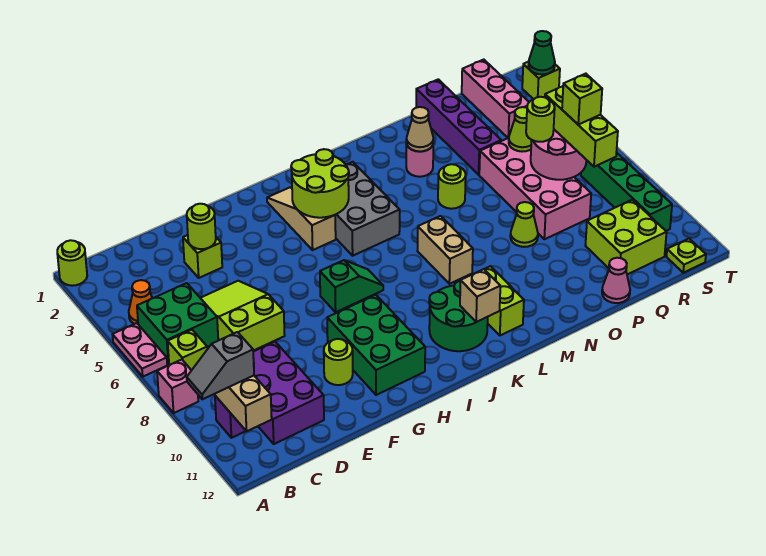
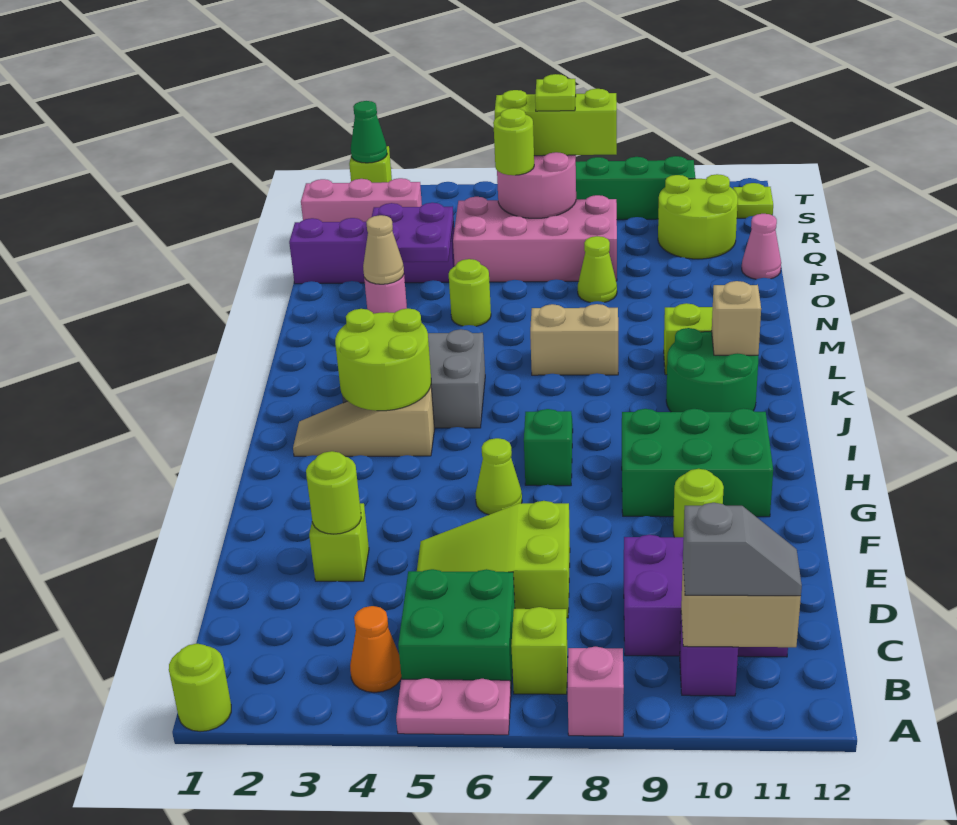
grey 1x2 slope [187,332,254,399] -> grey 1x2 slope turned to [683,503,802,596]
none -> purple 2x2 plate [365,203,454,262]
lime 1x1 cone [509,107,531,152] -> lime 1x1 cone moved to [476,438,522,515]
lime 2x2 brick [585,200,667,275] -> lime 2x2 round brick [658,174,738,259]
lime 1x1 brick [562,74,602,125] -> lime 1x1 plate [535,74,576,111]

